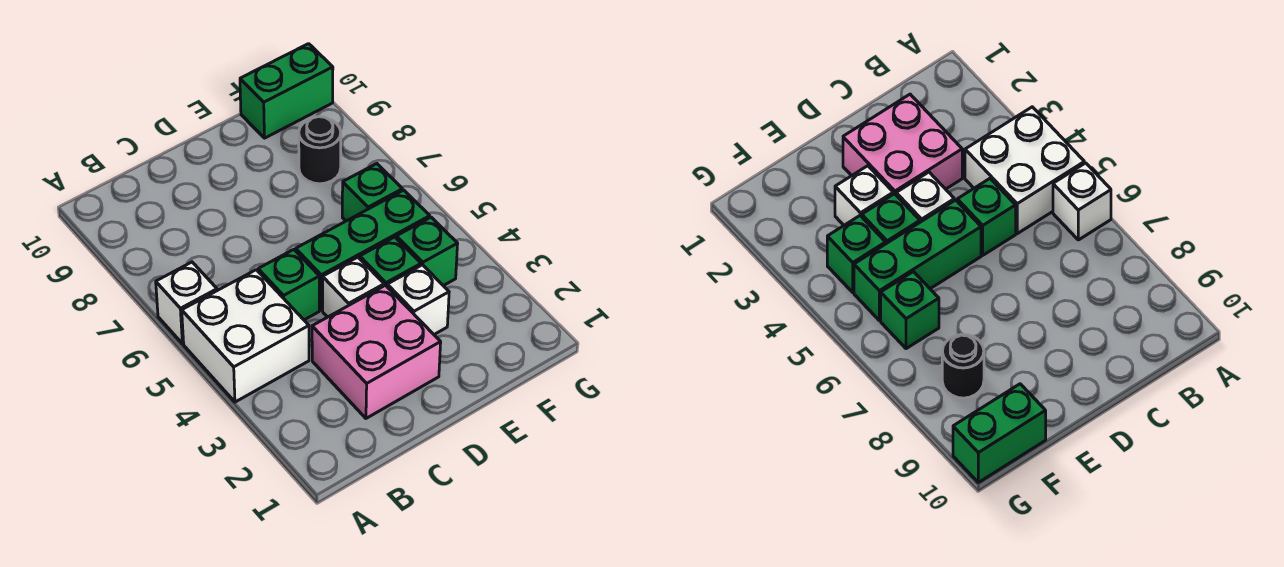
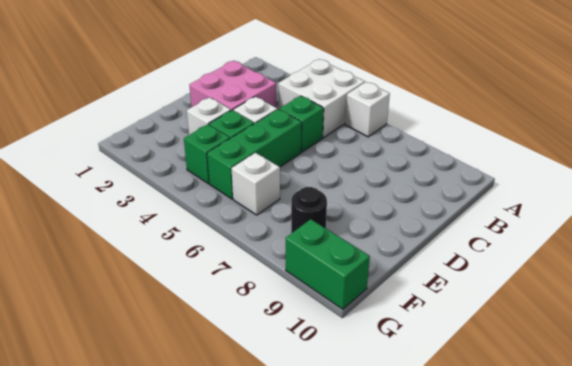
green 1x1 brick [342,164,402,221] -> white 1x1 brick [231,153,280,215]
green 1x2 brick [240,44,333,138] -> green 1x2 brick turned to [286,219,370,309]

